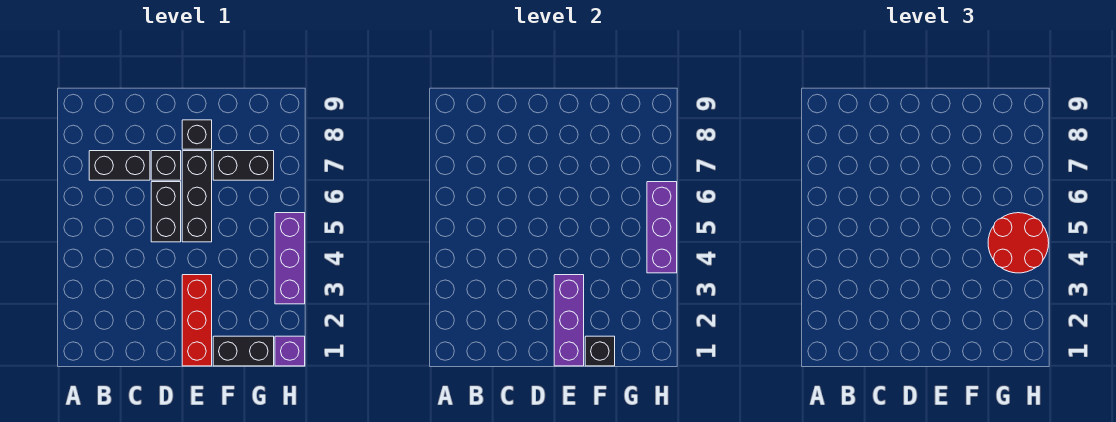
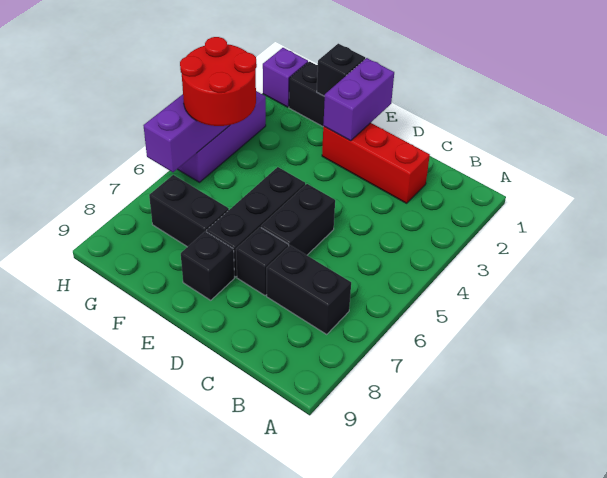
red 1x3 brick [182,275,212,366] -> red 1x3 brick turned to [322,123,430,203]
purple 1x3 brick [554,275,584,366] -> purple 1x2 brick [323,58,394,141]

